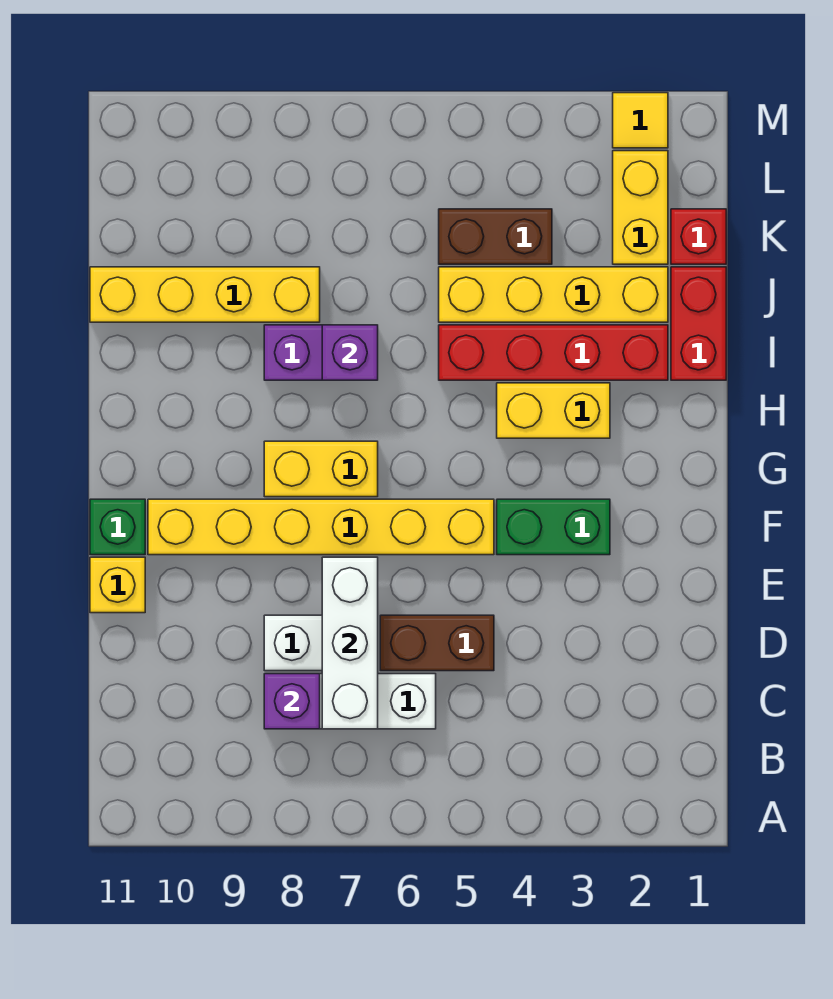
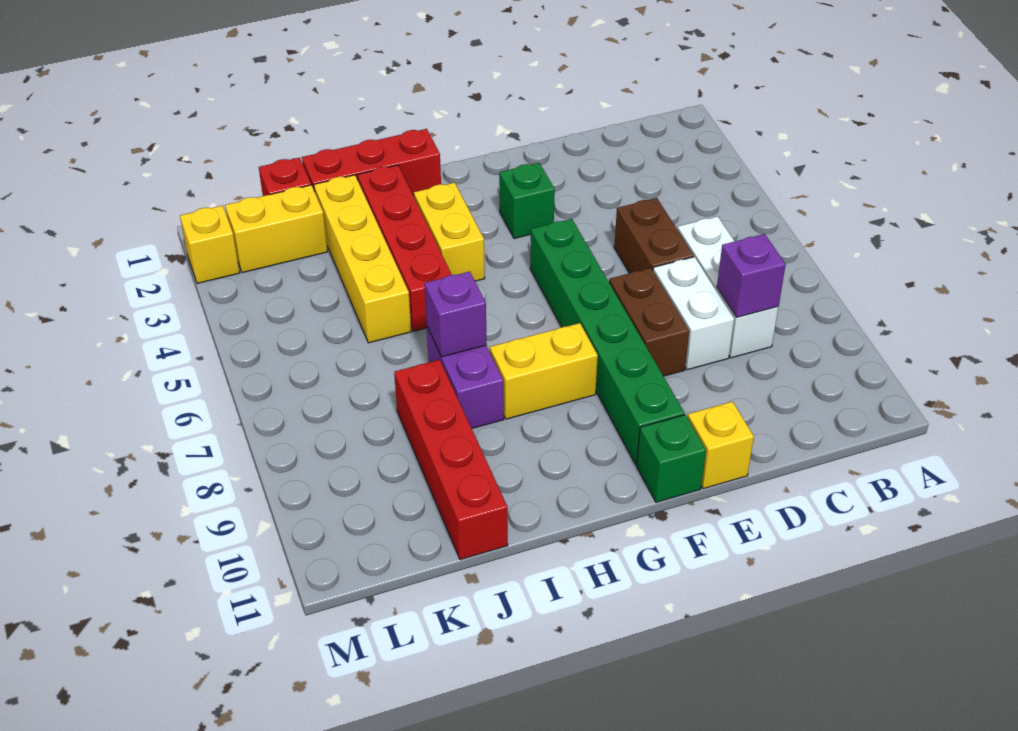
white 1x3 brick [322,557,378,729] -> none
green 1x2 brick [497,499,610,555] -> green 1x1 brick [499,163,555,239]
yellow 1x6 brick [148,499,494,555] -> green 1x6 brick [530,219,685,465]
yellow 1x2 brick [264,441,378,497] -> yellow 1x2 brick turned to [490,323,598,419]
red 1x2 brick [671,267,726,380] -> red 1x3 brick [302,129,441,196]
yellow 1x4 brick [90,267,320,322] -> red 1x4 brick [394,360,508,560]
brown 1x2 brick [439,209,552,264] -> brown 1x2 brick moved to [609,268,689,376]
yellow 1x1 tile [613,93,668,148] -> yellow 1x1 brick [180,206,240,283]

